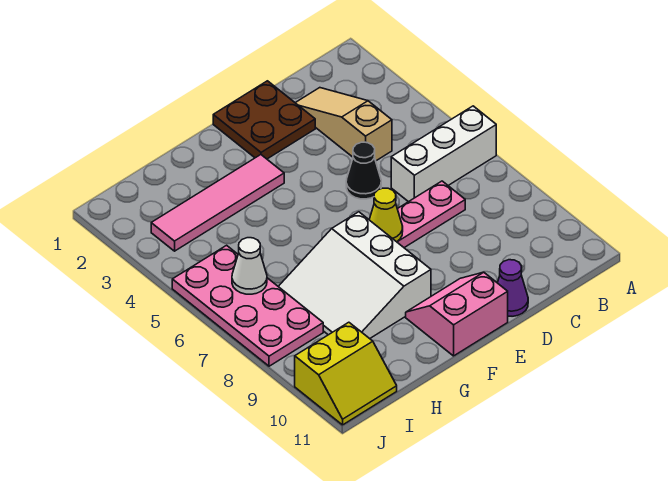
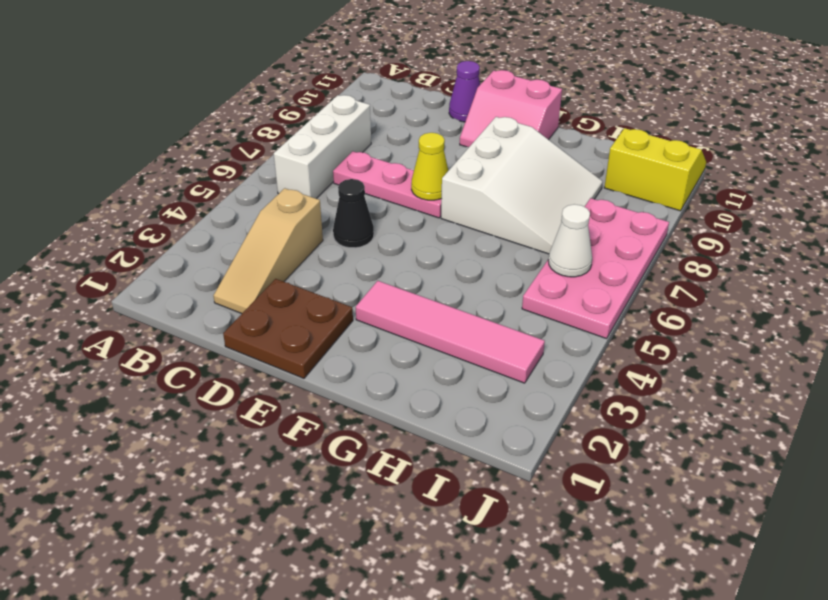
white 1x3 brick [391,106,496,202] -> white 1x3 brick turned to [274,95,371,199]

